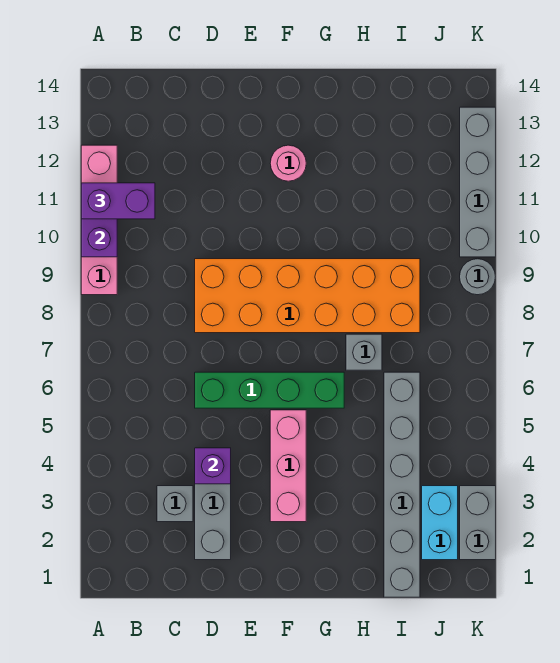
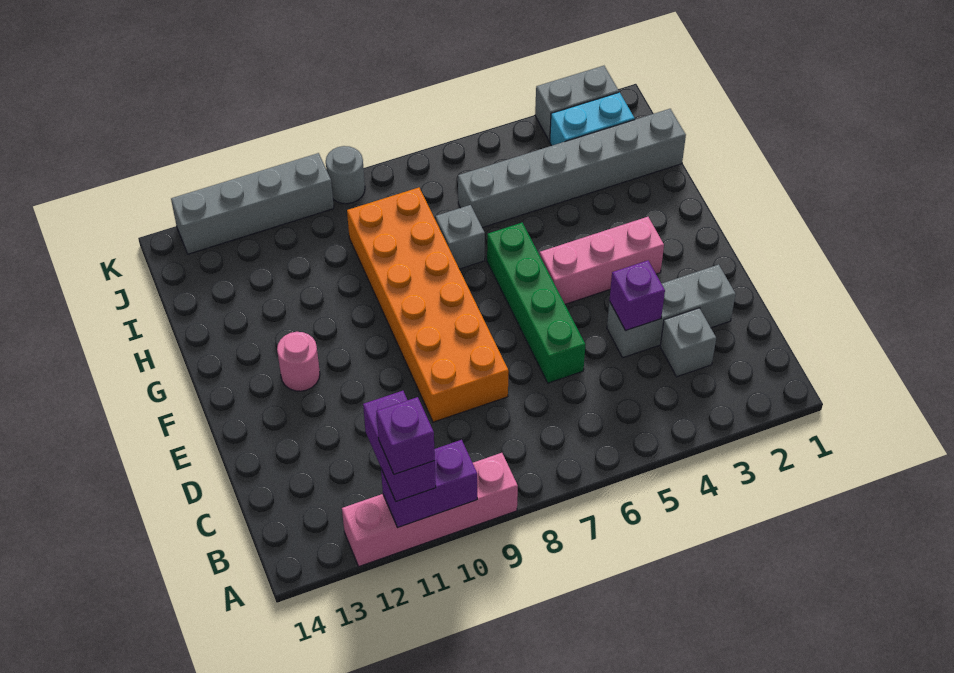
none -> purple 1x1 brick [376,397,435,474]

